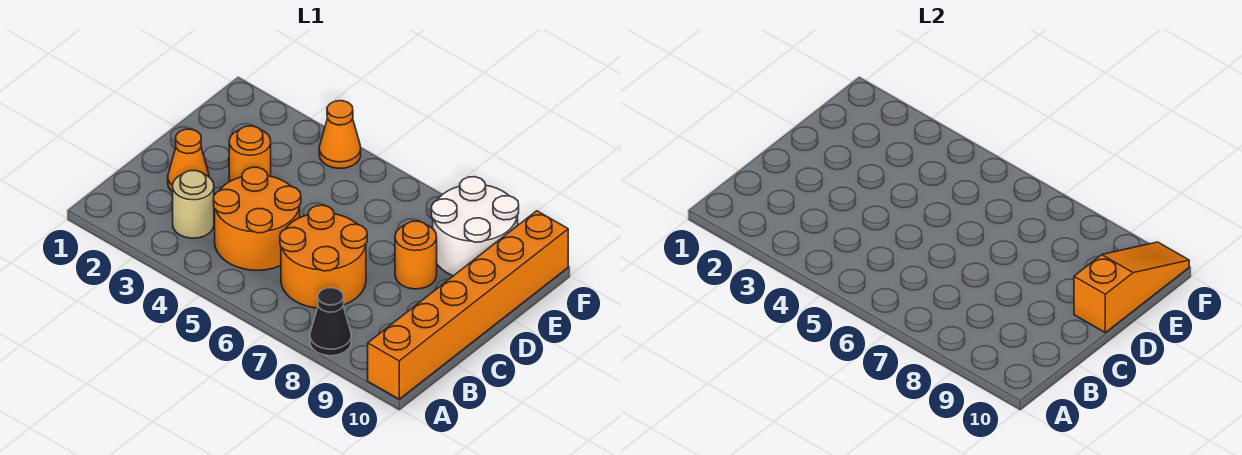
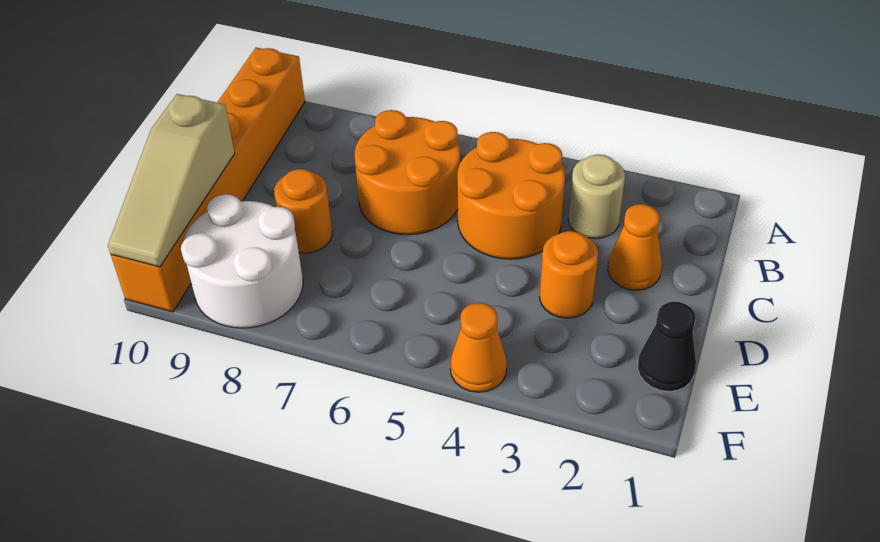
black 1x1 cone [310,288,351,356] -> black 1x1 cone moved to [638,302,696,391]
orange 1x3 slope [1074,242,1189,333] -> tan 1x3 slope [108,94,235,267]

